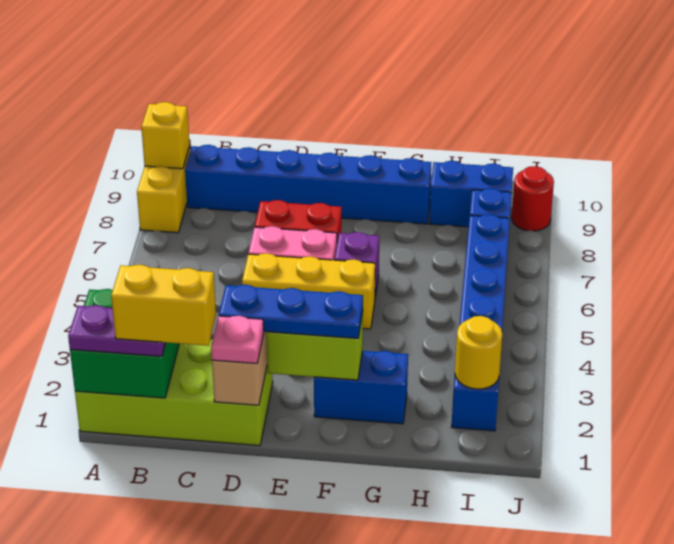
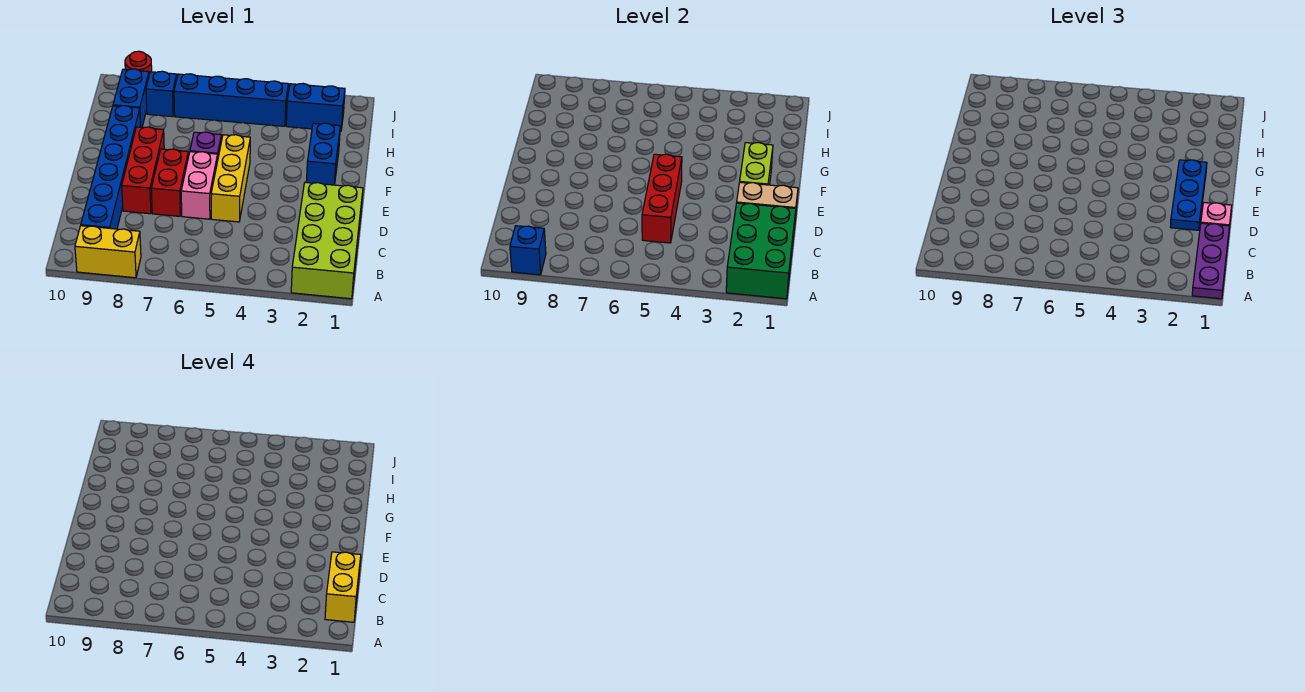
green 2x2 brick [70,289,179,398] -> green 2x3 brick [726,203,796,299]
purple 1x2 plate [68,305,166,356] -> purple 1x3 plate [1192,223,1229,299]
yellow 1x1 brick [141,102,190,169] -> blue 1x1 brick [510,226,546,275]
none -> red 1x3 brick [642,154,682,243]
none -> red 1x3 brick [122,127,164,214]
yellow 1x1 round brick [455,316,502,389] -> none

